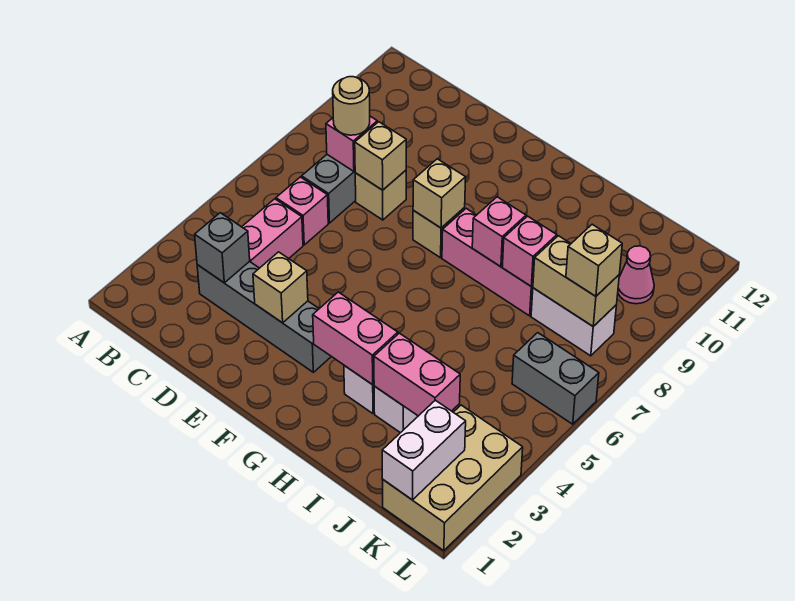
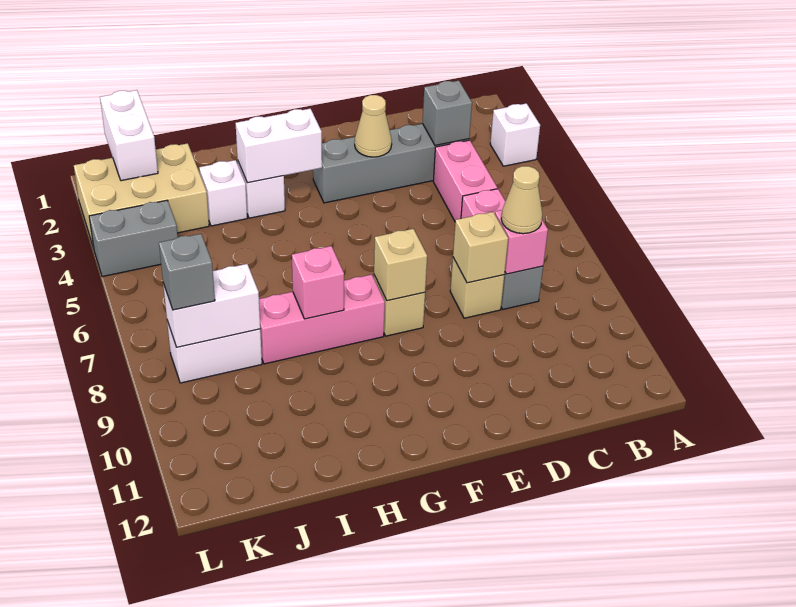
none -> white 1x1 brick [490,103,540,166]
tan 1x1 round brick [333,77,370,135] -> tan 1x1 cone [501,166,542,234]
tan 1x1 brick [253,252,308,323] -> tan 1x1 cone [355,95,392,157]
pink 1x2 brick [313,292,398,385] -> white 1x2 brick [236,109,322,183]
pink 1x2 brick [374,333,460,416] -> none
pink 1x1 brick [502,216,557,286] -> none
tan 1x2 brick [533,236,619,327] -> white 1x2 brick [163,264,260,347]
tan 2x3 brick [383,405,523,551] -> tan 2x3 brick turned to [74,143,209,248]
grey 1x2 brick [512,333,599,424] -> grey 1x2 brick moved to [89,200,178,277]
tan 1x1 brick [566,224,622,296] -> grey 1x1 brick [159,234,215,310]
pink 1x1 cone [618,246,654,304] -> none

